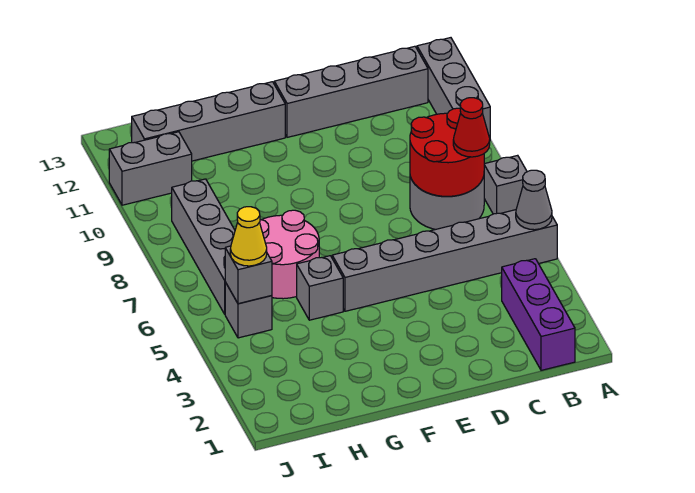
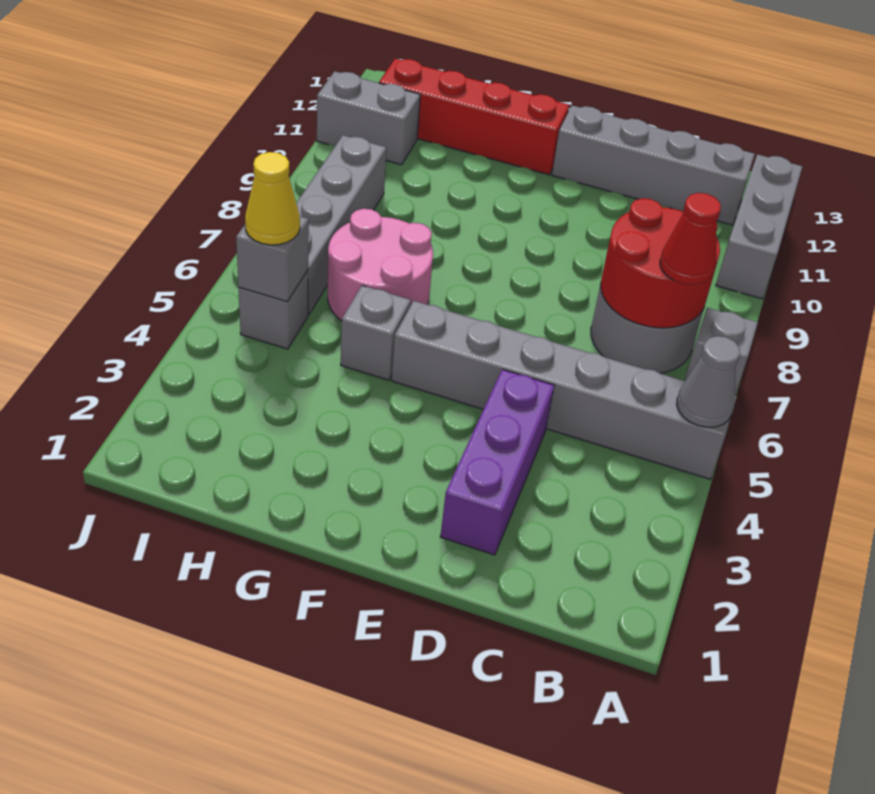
purple 1x3 brick [502,259,575,370] -> purple 1x3 brick moved to [440,369,554,555]
grey 1x4 brick [132,82,285,161] -> red 1x4 brick [379,59,569,175]

